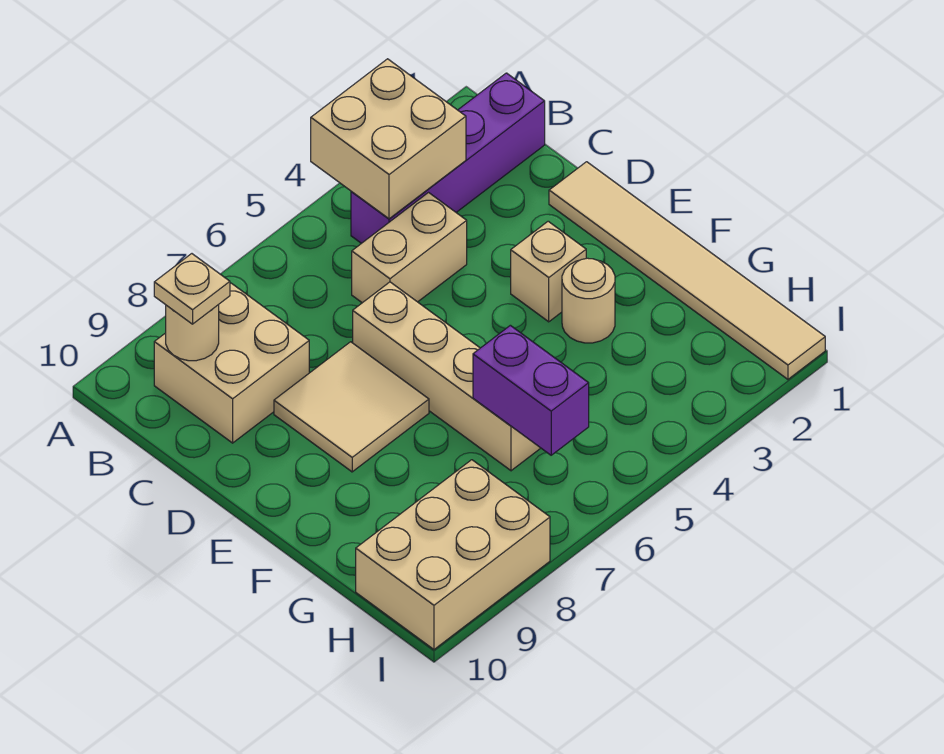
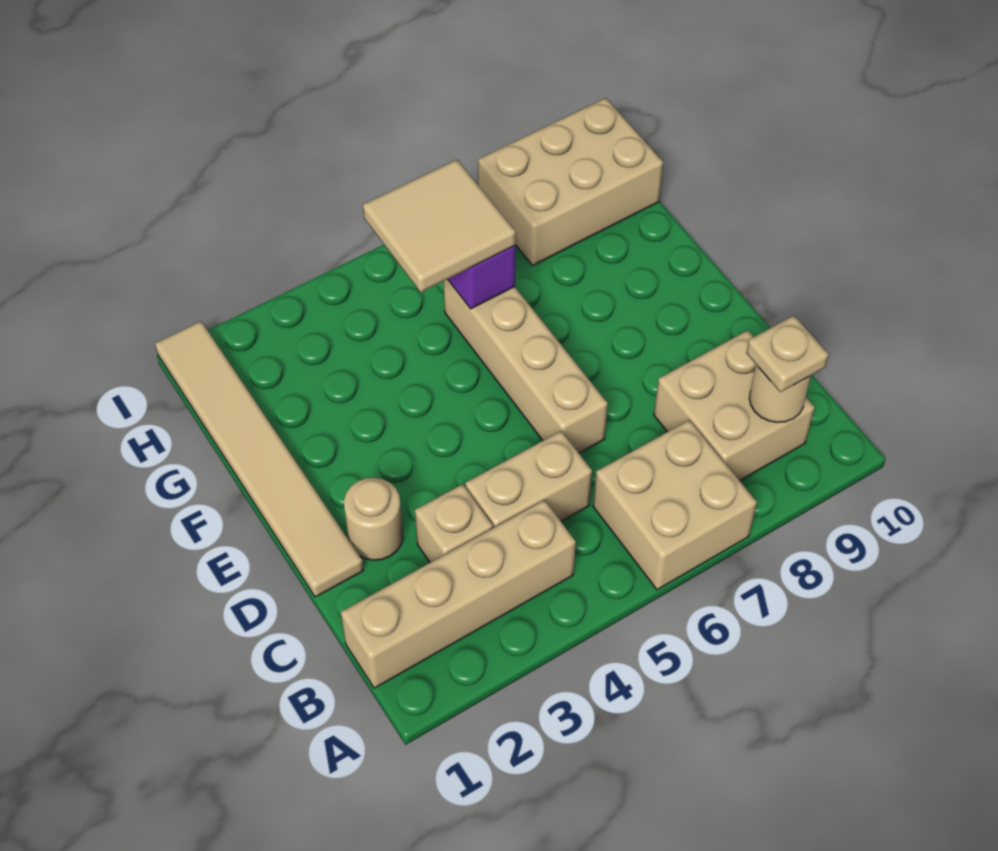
tan 2x2 brick [311,59,466,219] -> tan 2x2 brick moved to [593,420,757,590]
purple 1x4 brick [351,73,545,243] -> tan 1x4 brick [341,500,576,688]
tan 2x2 tile [274,342,429,472] -> tan 2x2 tile moved to [363,160,516,292]
tan 1x1 brick [511,221,586,322] -> tan 1x1 brick moved to [415,484,493,563]
tan 1x1 round brick [562,258,615,343] -> tan 1x1 round brick moved to [344,478,403,560]

